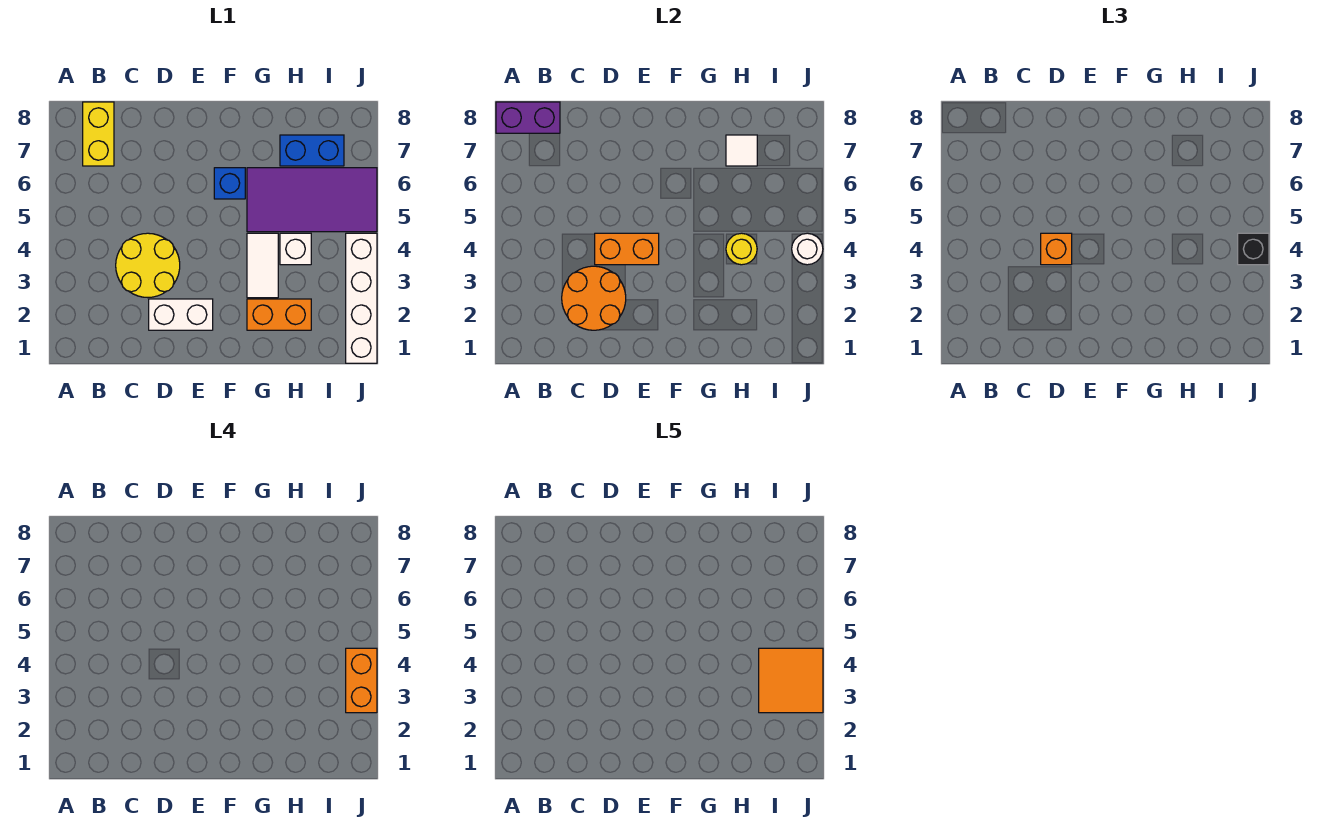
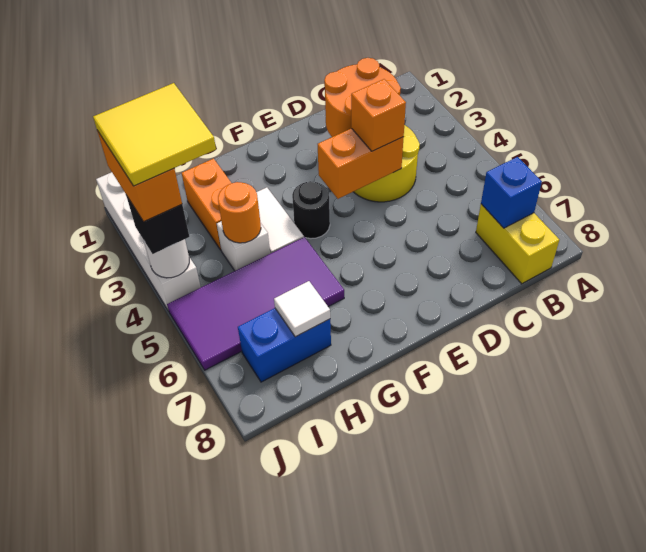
purple 1x2 brick [496,102,560,133] -> none
white 1x2 brick [149,299,213,330] -> none
none -> black 1x1 round brick [292,181,330,239]
blue 1x1 brick [214,168,245,199] -> blue 1x1 brick moved to [481,157,542,228]
orange 1x2 brick [247,299,311,330] -> orange 1x2 brick turned to [182,159,231,250]
yellow 1x1 round brick [726,233,757,265] -> orange 1x1 round brick [218,182,261,243]
orange 2x2 tile [759,648,823,713] -> yellow 2x2 tile [93,83,216,186]

